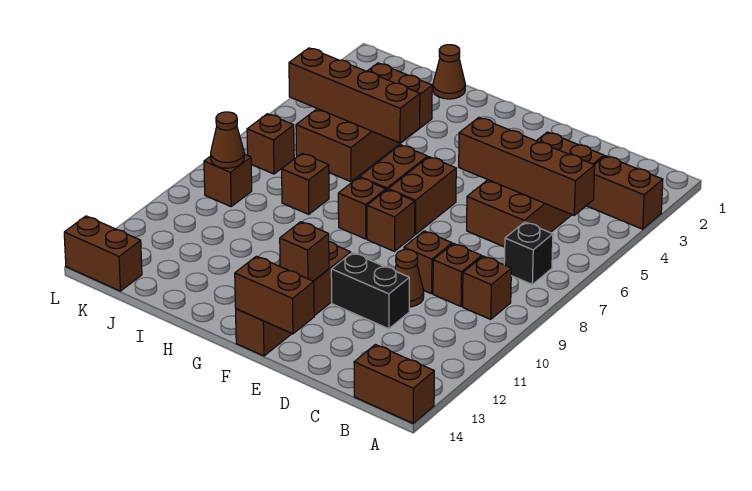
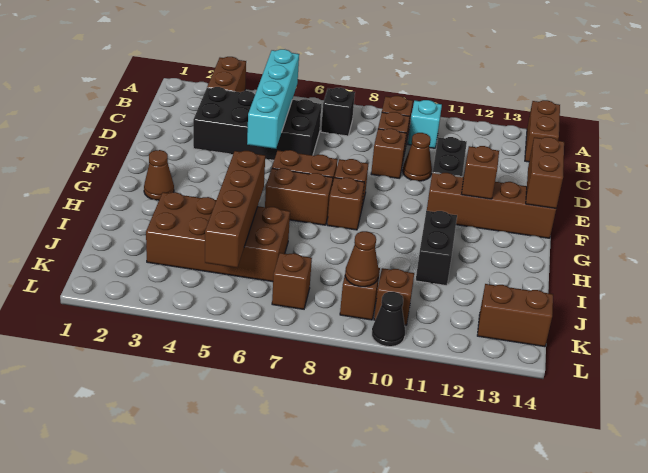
brown 1x4 brick [459,118,595,215] -> cyan 1x4 brick [247,49,299,149]
none -> cyan 1x1 brick [408,100,442,148]
brown 2x4 brick [467,132,604,247] -> black 2x4 brick [193,87,321,160]
none -> black 1x2 brick [416,211,457,286]
brown 1x1 cone [433,45,465,99] -> brown 1x1 cone moved to [144,150,174,200]
brown 1x1 brick [282,153,329,214] -> brown 1x1 brick moved to [374,268,414,325]
brown 1x2 brick [64,216,142,291] -> brown 1x2 brick turned to [477,284,553,347]
none -> black 1x1 cone [372,292,405,347]

